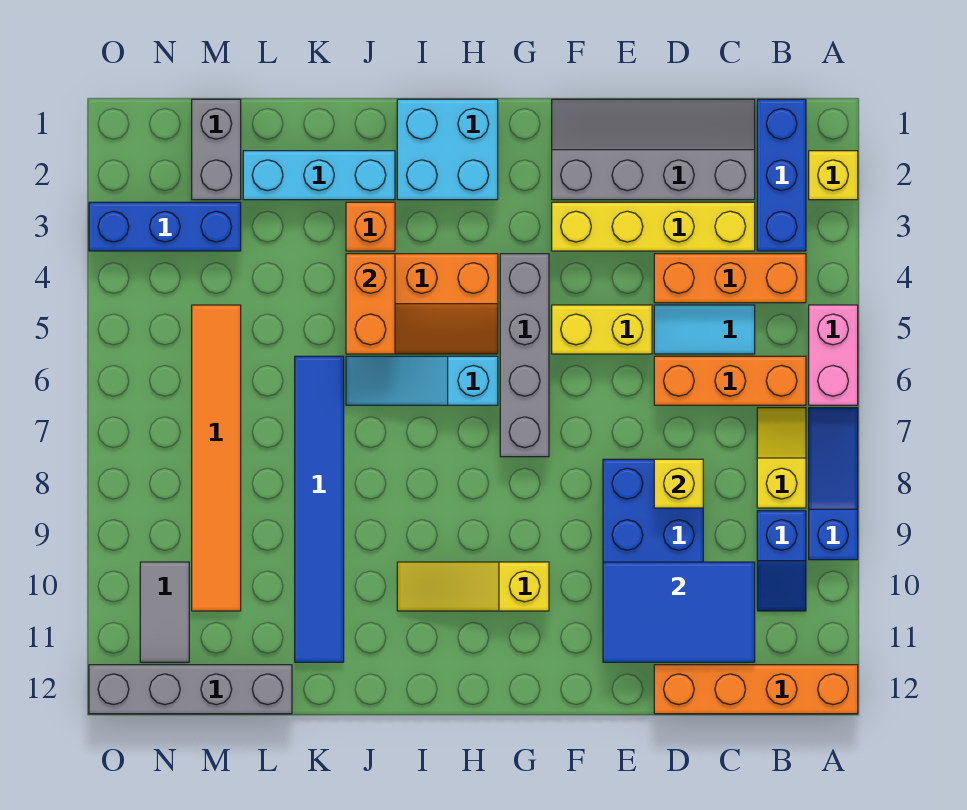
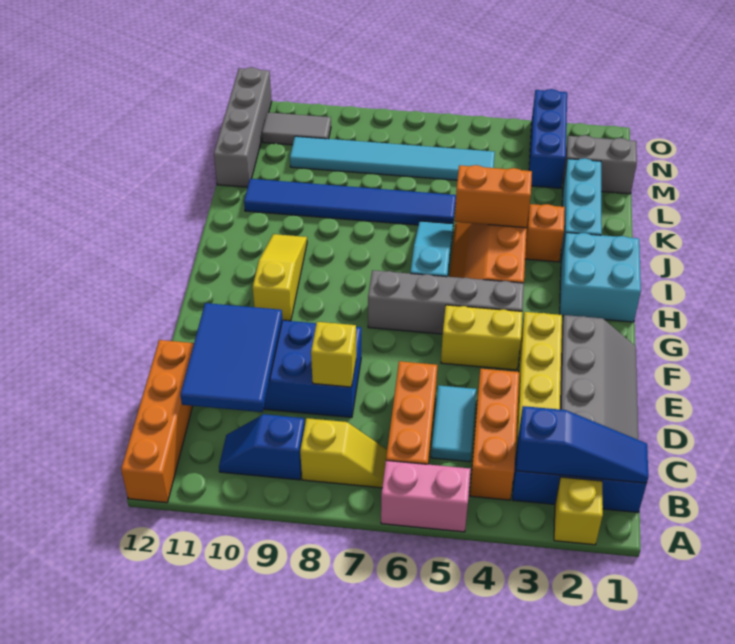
blue 1x3 slope [809,408,858,560] -> blue 1x3 slope moved to [517,406,648,483]
yellow 1x2 brick [552,305,652,354] -> yellow 1x2 brick turned to [441,305,522,370]
orange 1x6 tile [192,305,241,611] -> cyan 1x6 tile [290,136,495,180]

